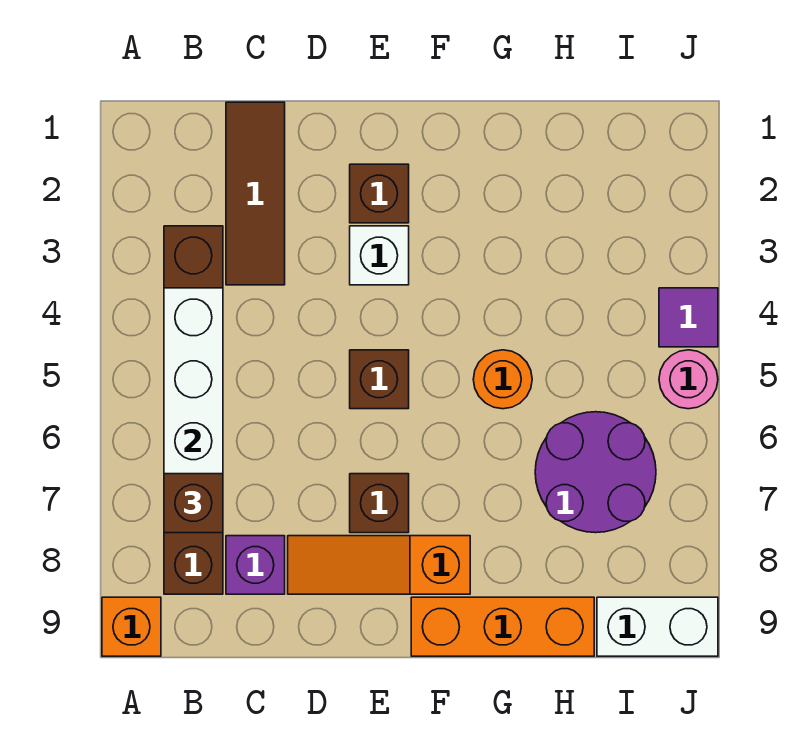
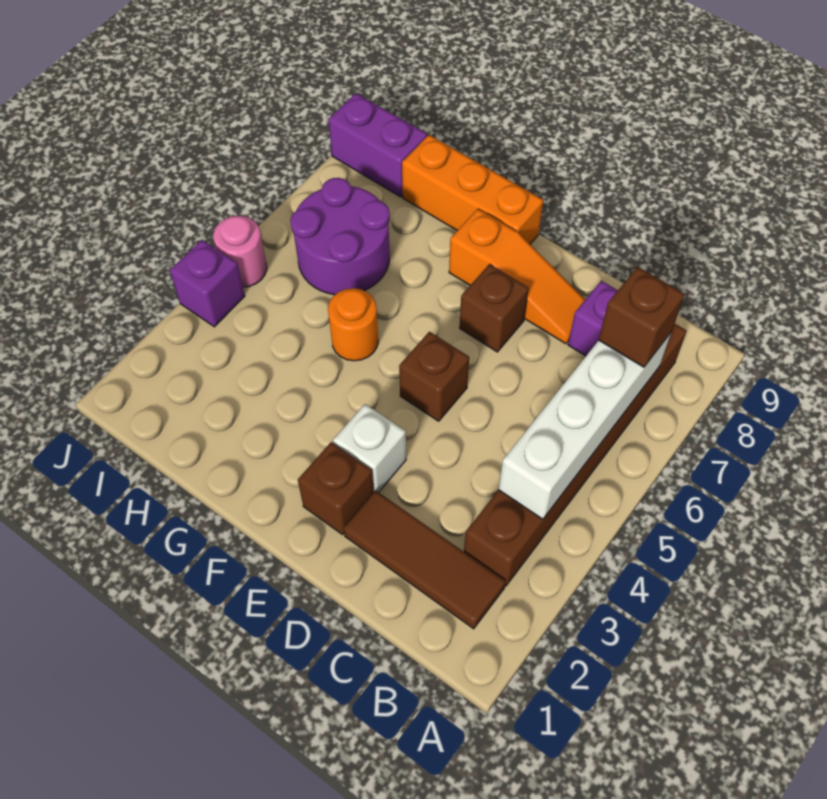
orange 1x1 brick [102,597,161,656] -> none
brown 1x3 tile [226,102,285,285] -> brown 1x3 tile turned to [344,490,506,629]
white 1x2 brick [597,597,718,656] -> purple 1x2 brick [328,93,427,197]
purple 1x1 tile [659,288,718,347] -> purple 1x1 brick [170,240,245,327]

